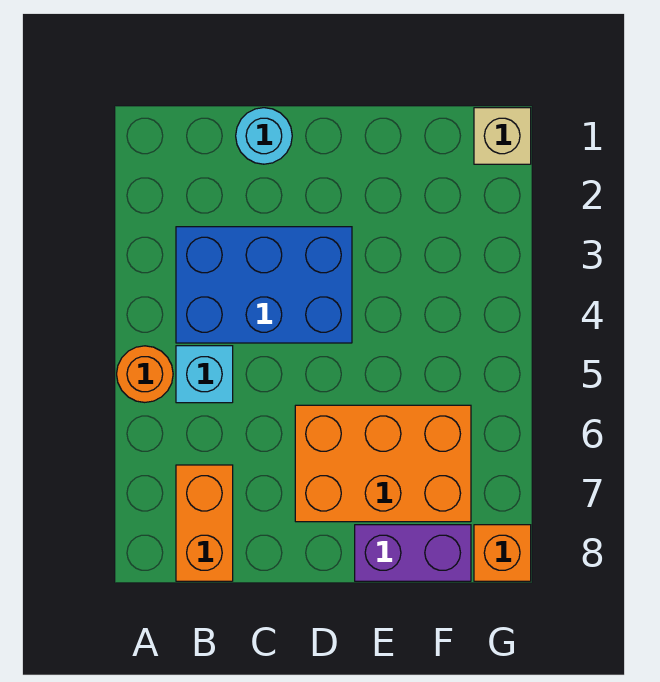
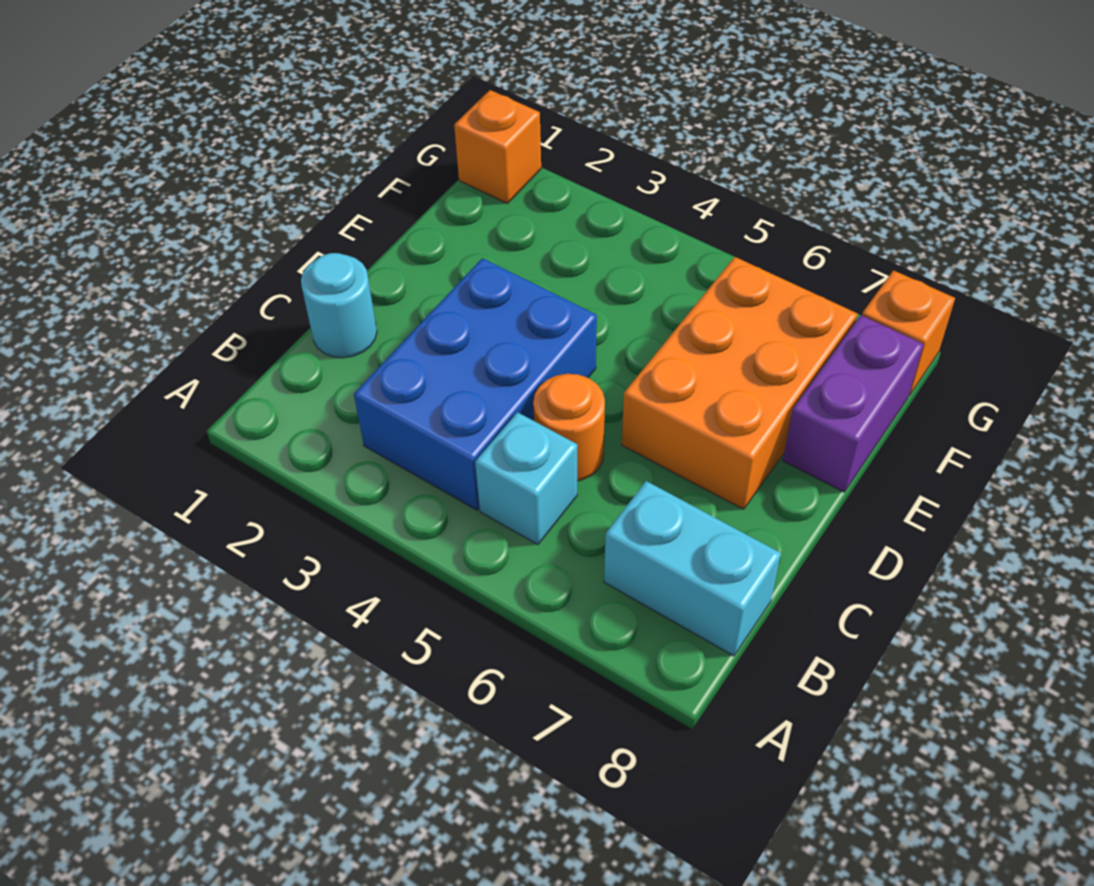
orange 1x1 round brick [117,346,173,402] -> orange 1x1 round brick moved to [533,374,605,481]
orange 1x2 brick [176,465,233,581] -> cyan 1x2 brick [604,481,781,656]
tan 1x1 brick [474,108,531,164] -> orange 1x1 brick [454,90,541,204]

